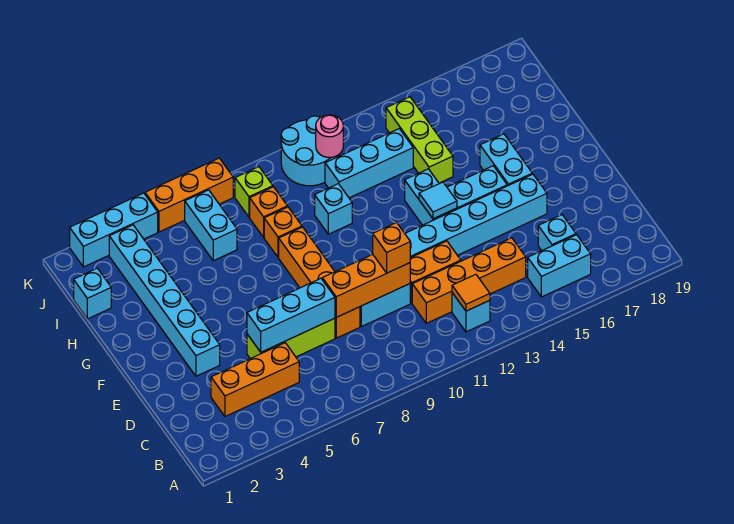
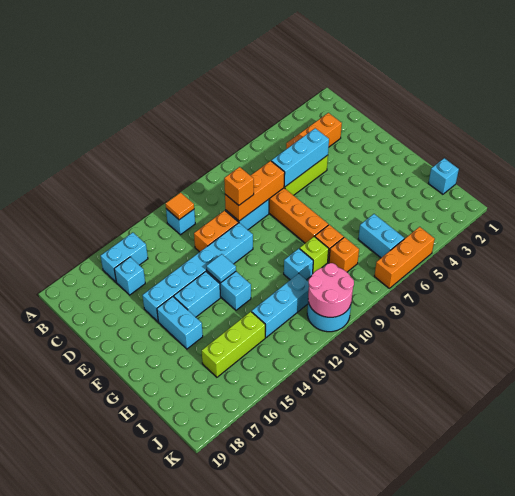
orange 1x4 brick [412,238,526,323] -> none
cyan 1x6 brick [109,225,220,376] -> none
lime 1x3 brick [386,97,453,183] -> lime 1x3 brick turned to [202,311,265,377]
lime 1x1 brick [235,167,273,217] -> lime 1x1 brick moved to [300,237,329,273]
pink 1x1 round brick [316,115,343,157] -> pink 2x2 round brick [308,263,354,317]
cyan 1x3 brick [70,193,158,267] -> none

